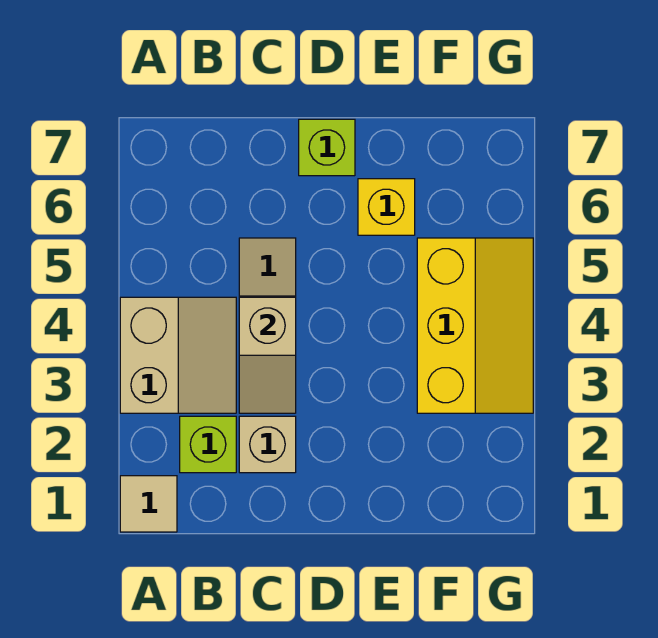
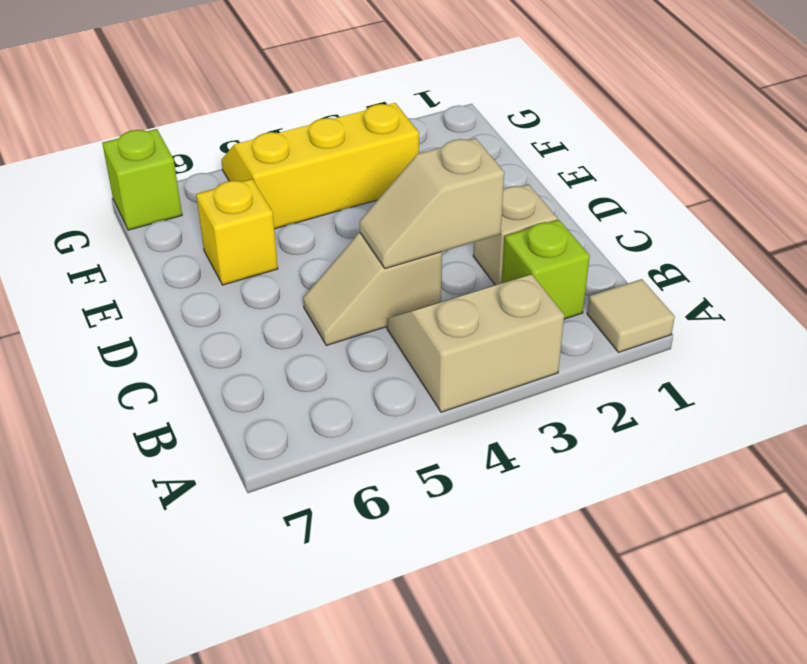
tan 1x2 slope [239,297,296,413] -> tan 1x2 slope turned to [360,138,504,269]
lime 1x1 brick [299,119,355,176] -> lime 1x1 brick moved to [102,129,182,230]

